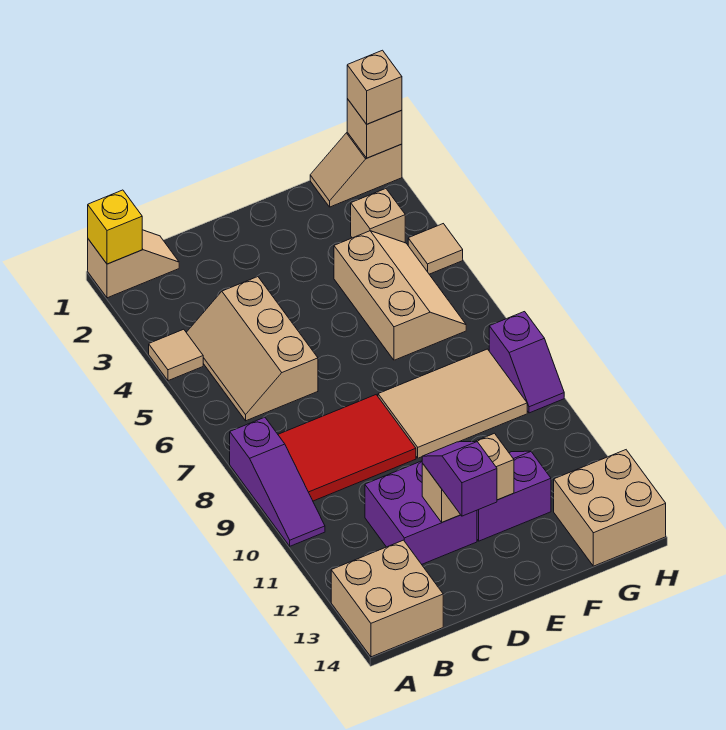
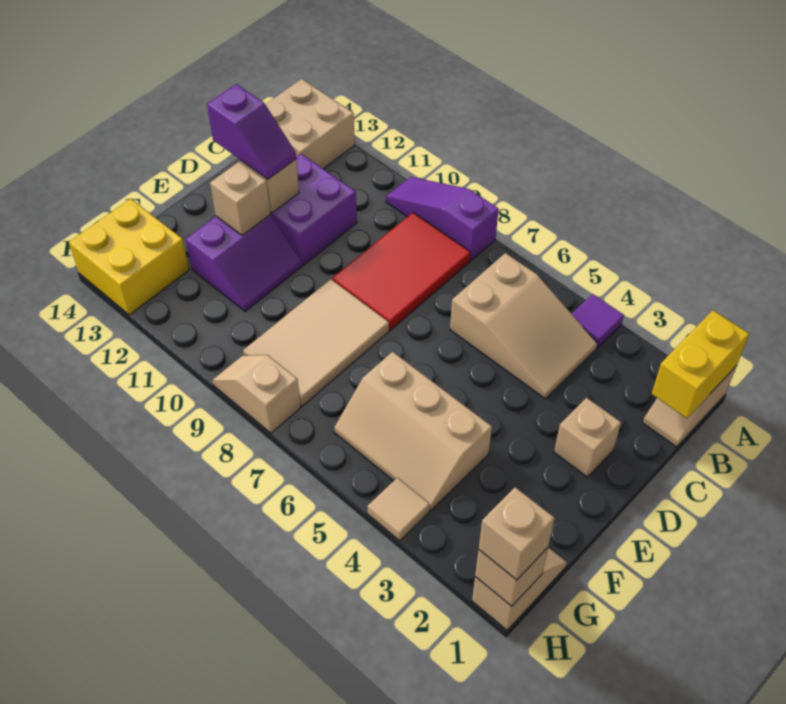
yellow 1x1 brick [88,190,142,264] -> yellow 1x2 brick [652,310,749,418]
tan 1x1 tile [149,329,203,381] -> purple 1x1 tile [572,294,624,348]
tan 2x3 slope [186,277,318,421] -> tan 2x3 slope turned to [450,253,598,399]
tan 1x1 brick [351,189,405,243] -> tan 1x1 brick moved to [554,398,621,477]
tan 2x2 brick [554,450,666,566] -> yellow 2x2 brick [69,199,189,315]
purple 1x2 slope [489,312,564,413] -> tan 1x2 slope [212,355,301,433]

